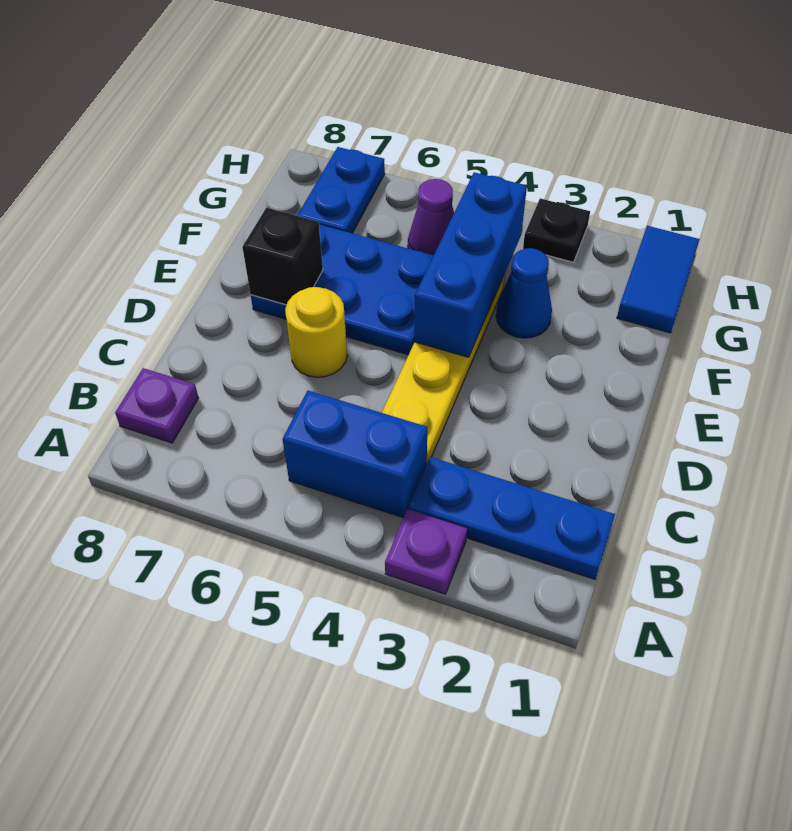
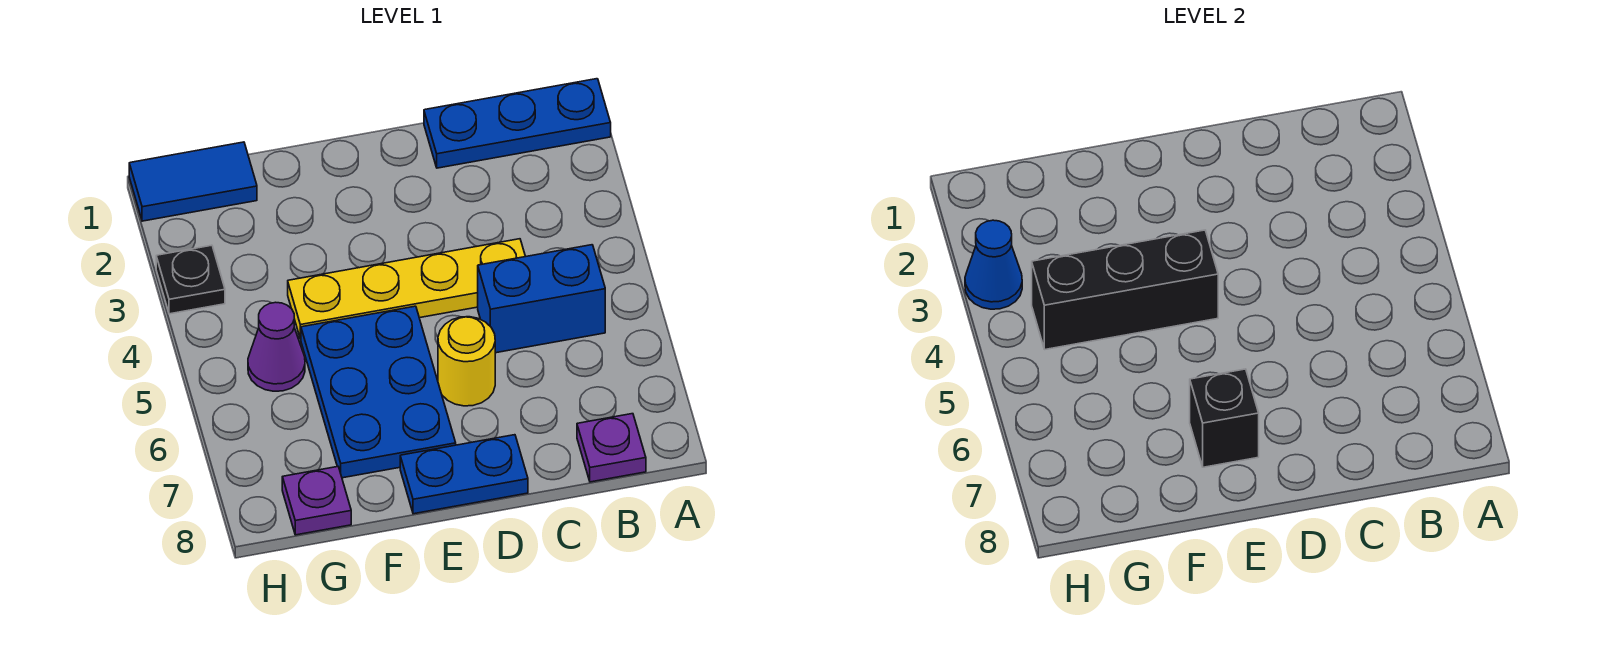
purple 1x1 plate [385,509,467,594] -> purple 1x1 plate moved to [282,466,351,535]
blue 1x3 plate [409,457,615,579] -> blue 1x3 plate turned to [424,79,611,168]
blue 1x2 brick [283,391,428,518] -> blue 1x2 brick turned to [478,245,605,353]
blue 1x3 brick [414,172,527,357] -> black 1x3 brick [1032,230,1218,349]
blue 1x1 cone [496,248,552,338] -> blue 1x1 cone moved to [965,220,1022,309]
blue 1x2 plate [297,147,385,233] -> blue 1x2 plate moved to [400,435,528,514]

